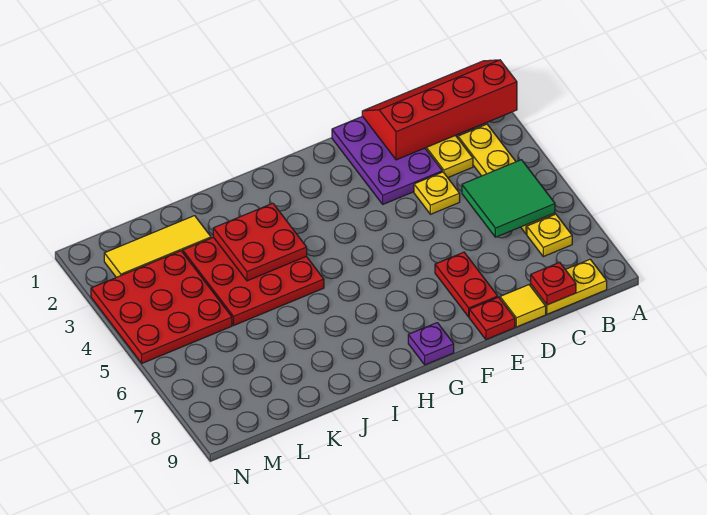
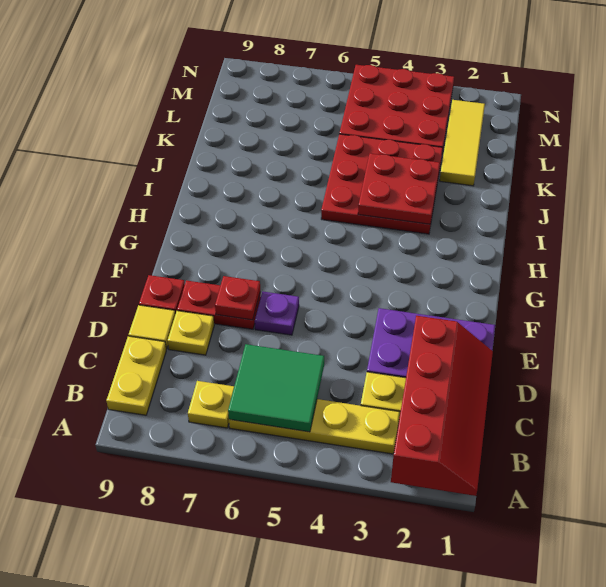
red 1x1 plate [531,262,576,305] -> red 1x1 plate moved to [215,276,260,320]
yellow 1x1 plate [414,172,460,214] -> yellow 1x1 plate moved to [168,311,214,355]
purple 1x1 plate [408,323,454,365] -> purple 1x1 plate moved to [255,292,299,335]

